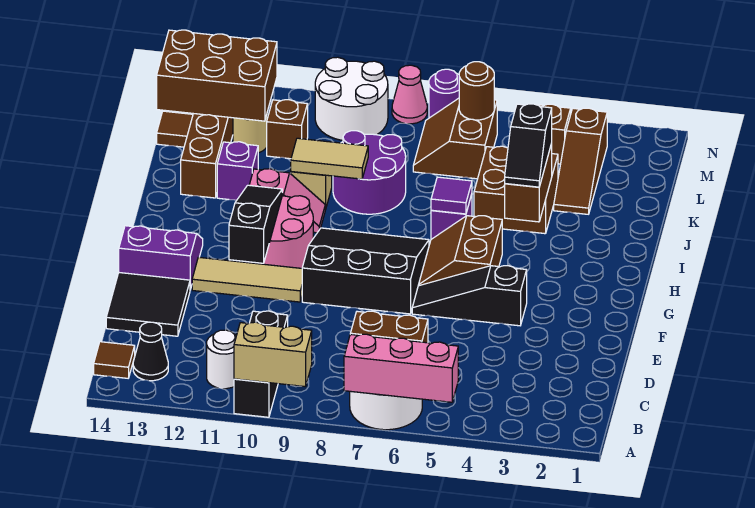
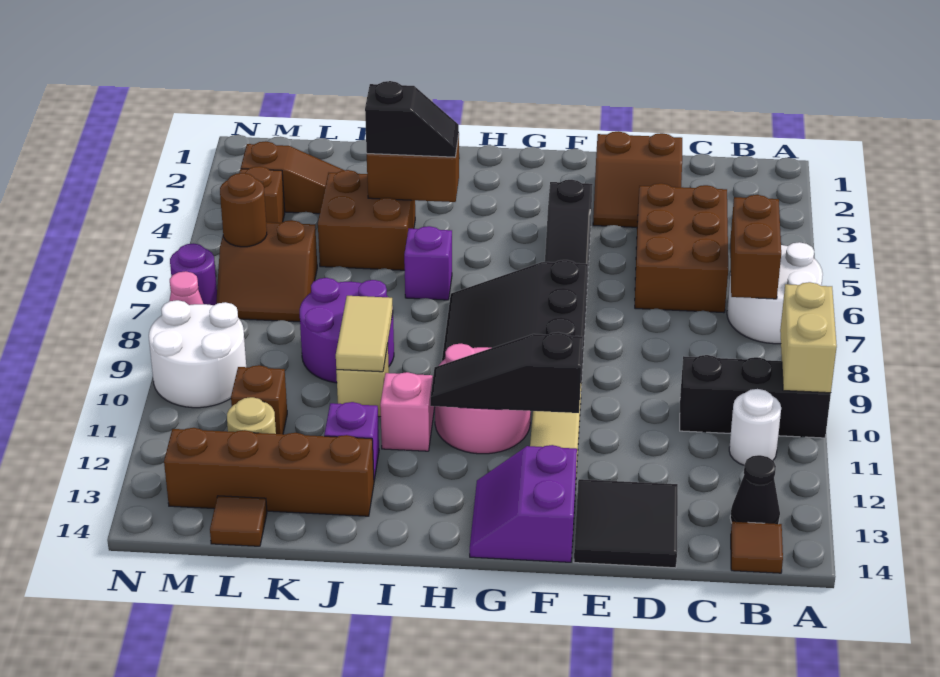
pink 1x3 brick [344,334,458,402] -> none
brown 2x2 slope [419,216,502,286] -> brown 2x2 slope moved to [593,131,682,227]
purple 1x1 tile [431,177,472,214] -> none
brown 2x3 brick [157,30,277,121] -> brown 2x3 brick moved to [635,183,728,313]

